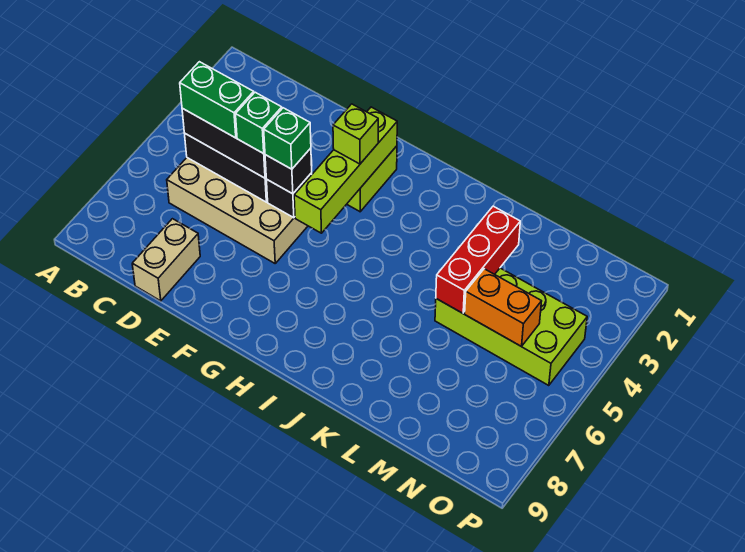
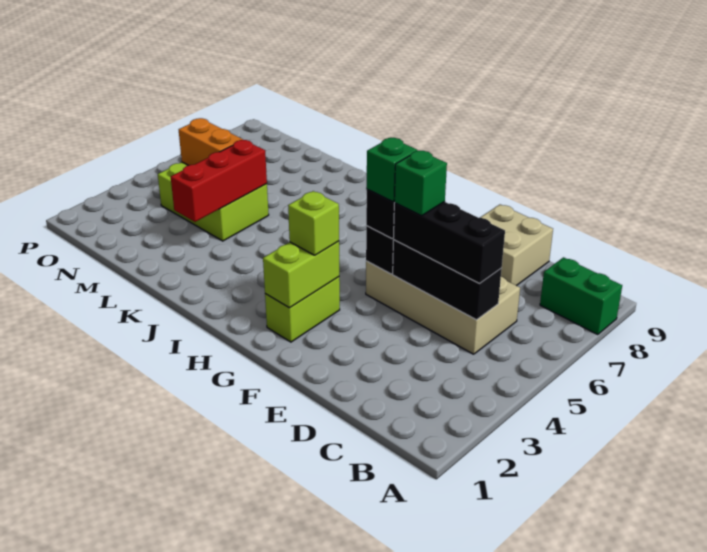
green 1x2 brick [180,62,254,138] -> green 1x2 brick moved to [540,257,622,335]
tan 1x2 brick [132,219,200,301] -> tan 2x2 brick [480,204,553,286]
lime 1x4 brick [294,107,397,233] -> lime 1x2 brick [263,241,339,308]
lime 2x4 brick [435,268,587,386] -> lime 2x3 brick [158,162,269,241]

